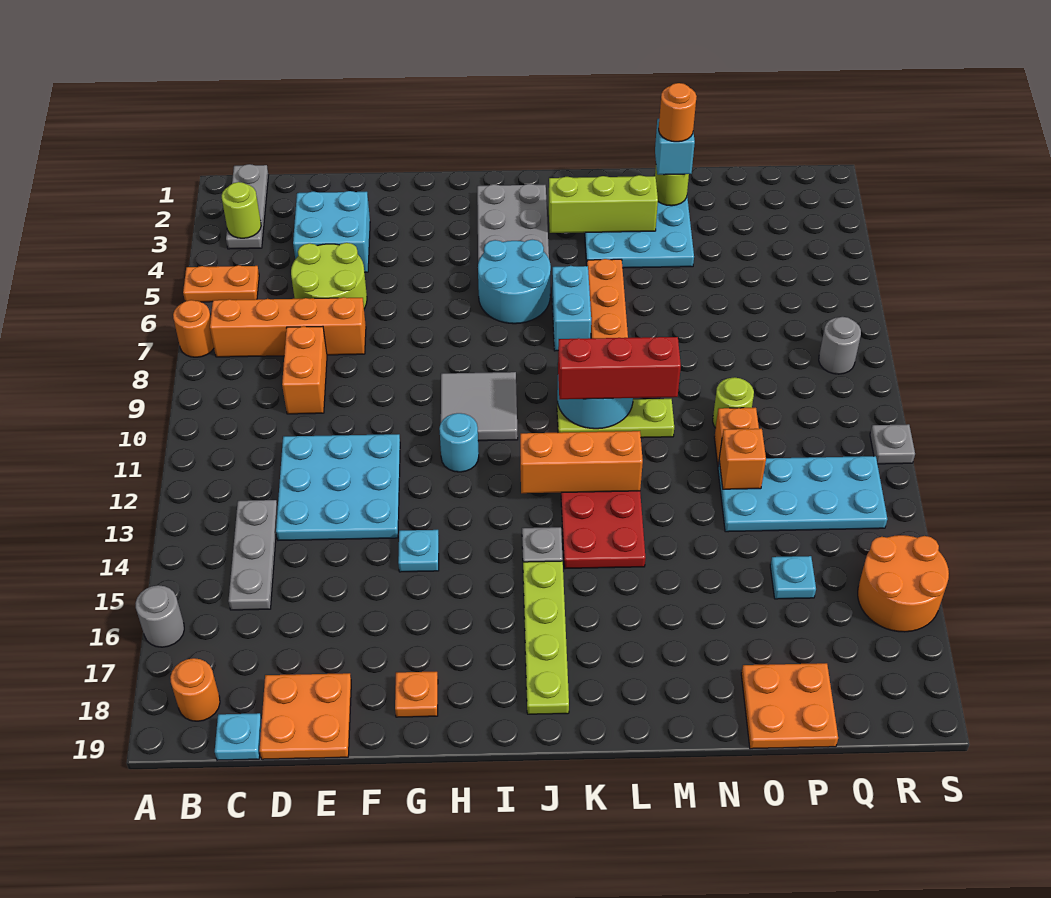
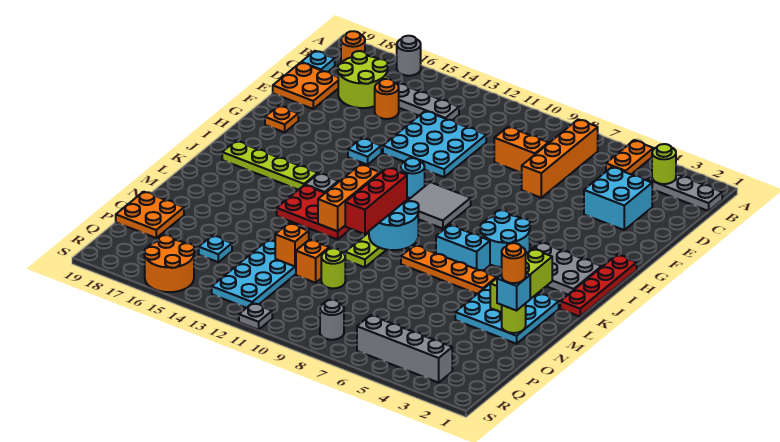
orange 1x1 round brick [173,300,214,357] -> orange 1x1 round brick moved to [375,79,399,119]
lime 2x2 round brick [291,243,367,309] -> lime 2x2 round brick moved to [338,51,388,108]
none -> red 1x4 plate [560,255,637,317]
none -> grey 1x4 brick [357,315,452,383]

